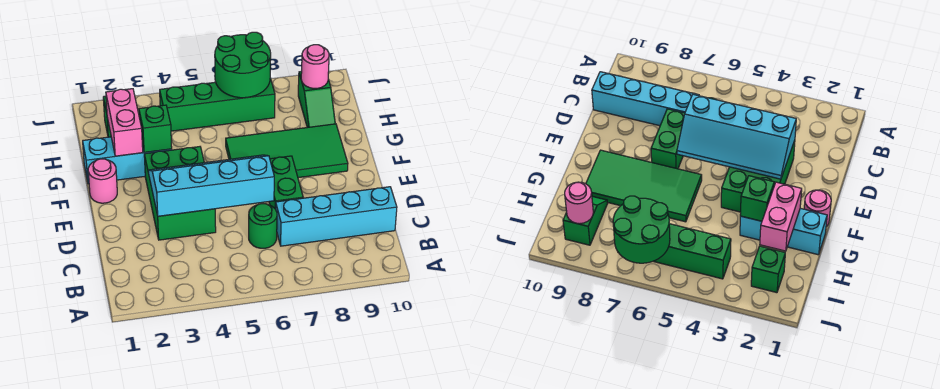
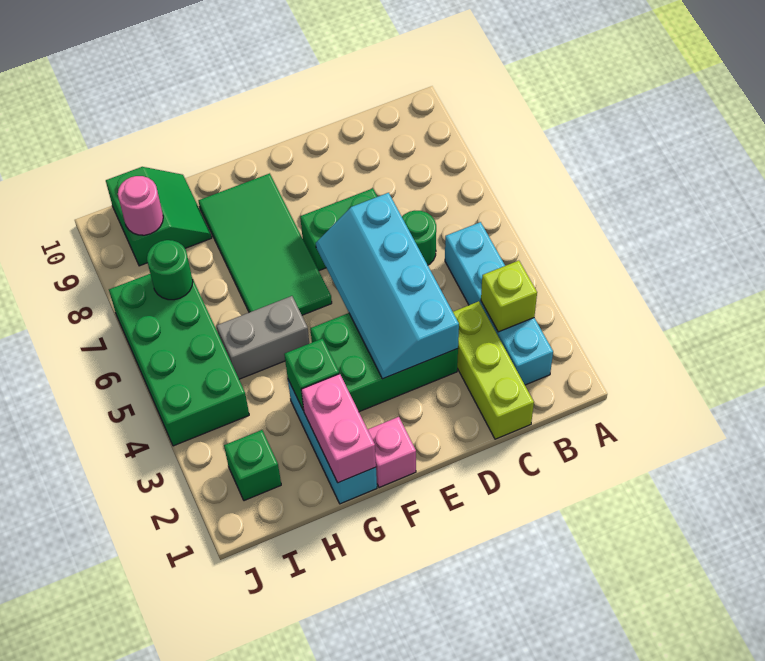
none -> lime 1x1 brick [481,261,537,332]
none -> lime 1x3 brick [453,301,534,439]
cyan 1x4 brick [276,187,397,246] -> cyan 1x4 brick moved to [445,222,553,385]
pink 1x1 round brick [88,159,117,203] -> pink 1x1 brick [368,417,416,488]
pink 1x2 brick [106,89,143,156] -> pink 1x2 brick turned to [301,374,376,483]
none -> grey 1x2 brick [217,296,309,379]
green 1x2 slope [298,71,335,128] -> green 2x2 slope [106,167,212,266]
green 1x4 brick [160,78,275,131] -> green 2x4 brick [109,274,249,446]
green 2x2 round brick [215,32,271,98] -> green 1x1 round brick [147,240,193,300]

